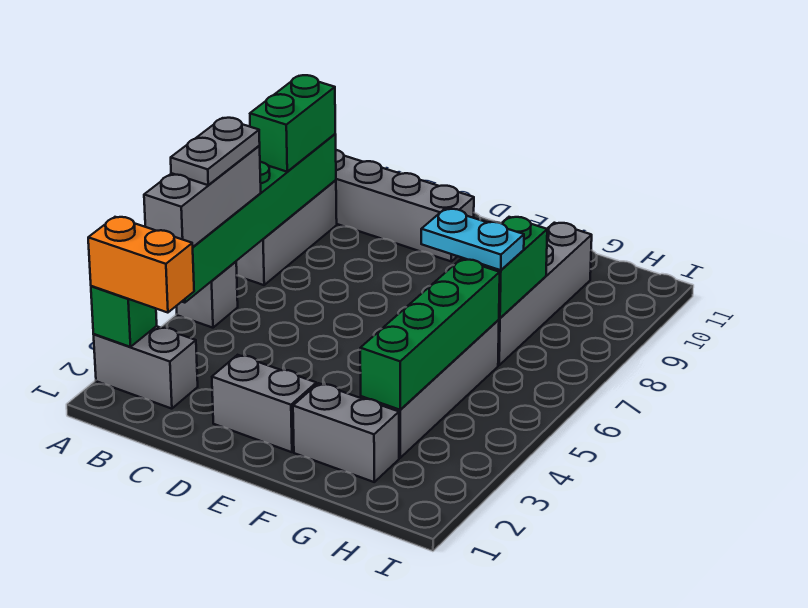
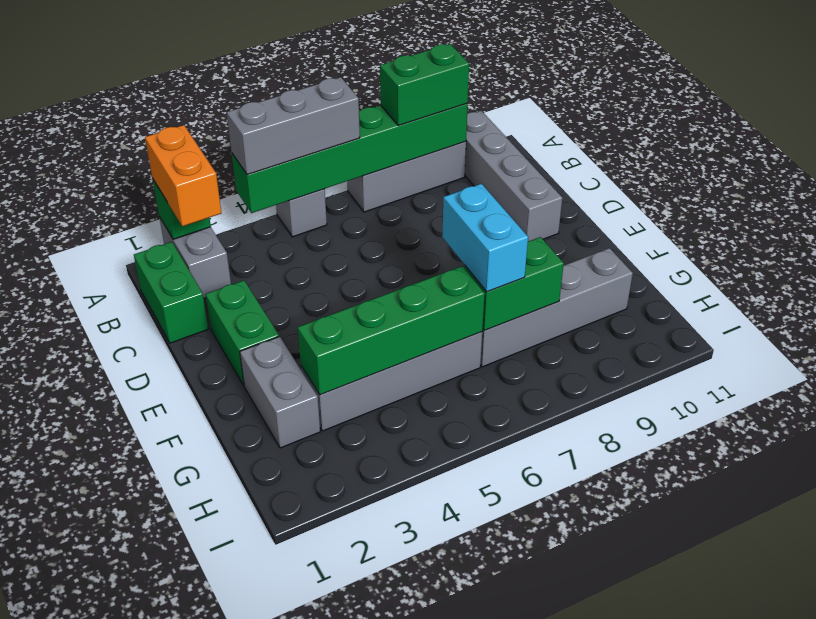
grey 1x2 plate [171,118,260,185] -> none
none -> green 1x2 brick [134,242,208,343]
grey 1x2 brick [212,355,316,452] -> green 1x2 brick [206,280,279,385]
cyan 1x2 plate [421,209,524,270] -> cyan 1x2 brick [442,184,528,292]

